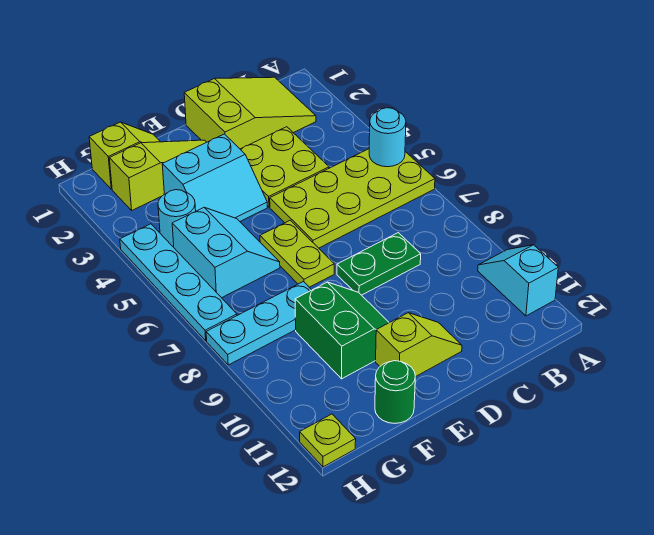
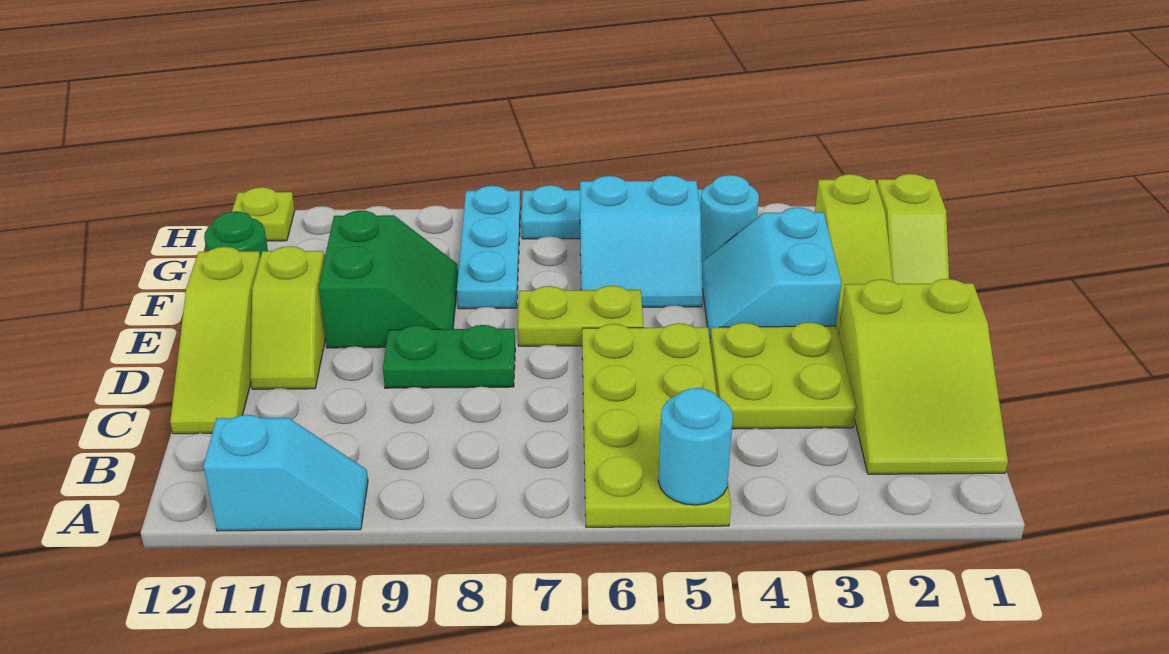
green 1x2 plate [337,233,421,295] -> green 1x2 plate turned to [383,325,515,388]
none -> lime 1x3 slope [170,247,260,434]
green 2x2 slope [295,282,389,379] -> green 2x2 slope turned to [319,211,458,348]

